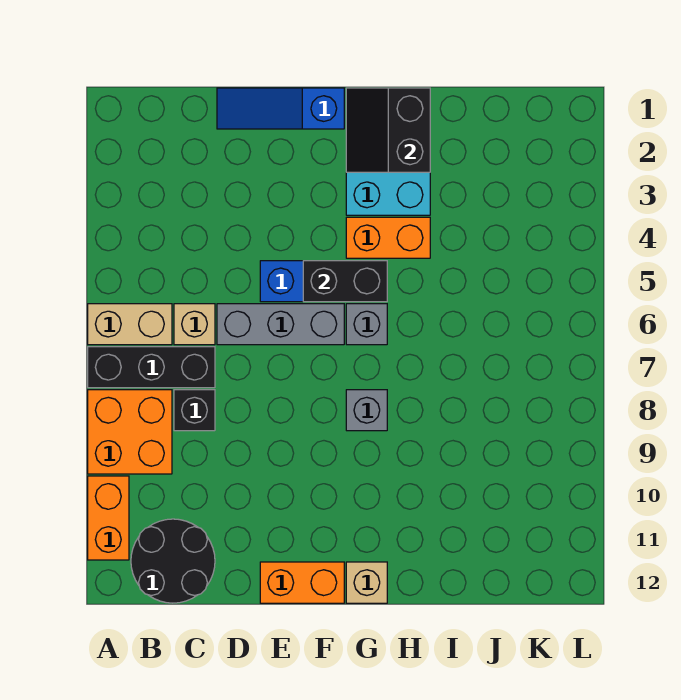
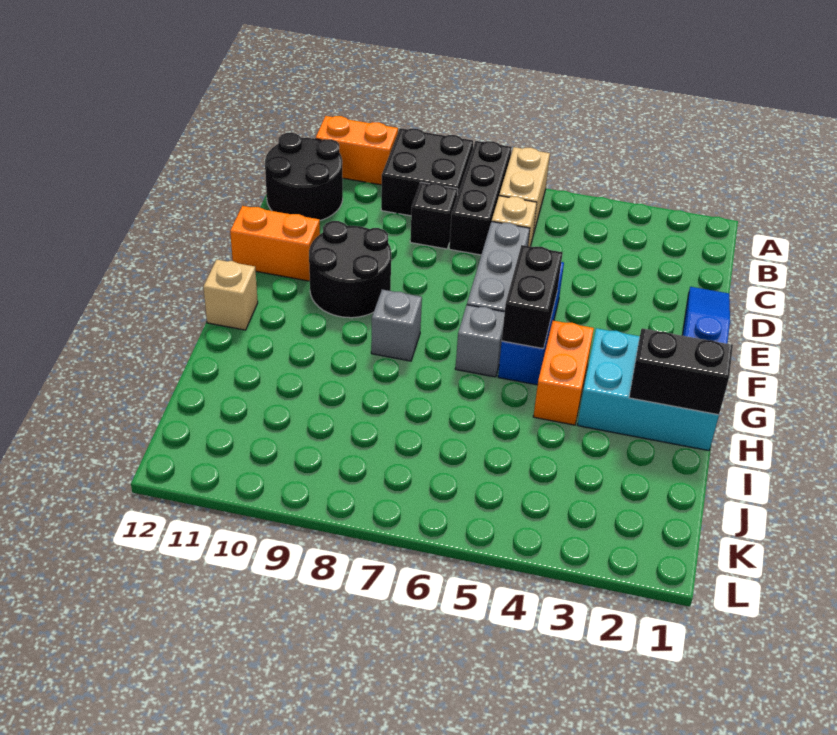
orange 2x2 brick [88,390,172,474] -> black 2x2 brick [381,128,473,216]
none -> black 2x2 round brick [309,221,391,318]
orange 1x2 brick [260,562,344,603] -> orange 1x2 brick turned to [230,206,320,281]

